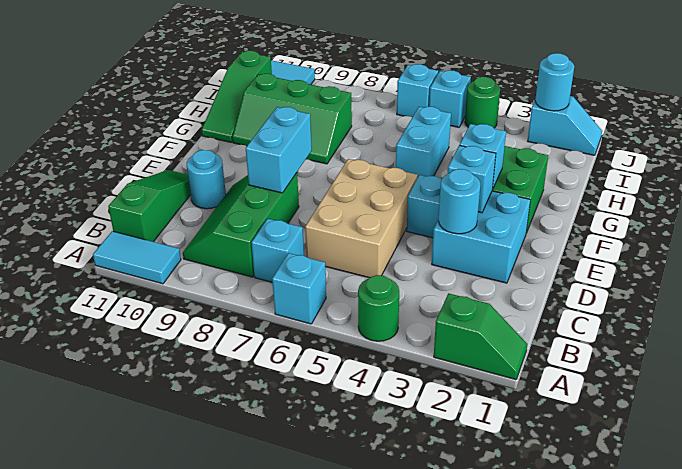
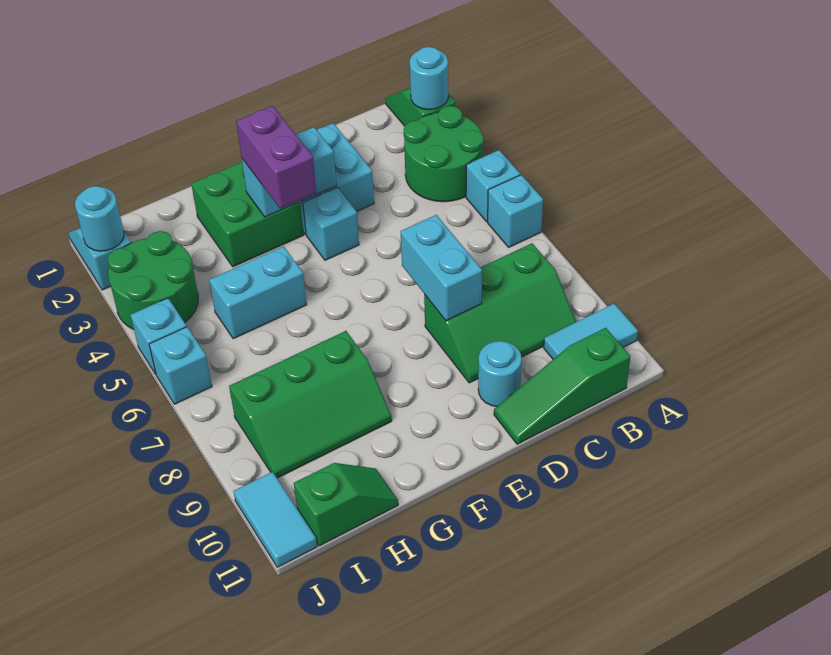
green 1x1 round brick [358,275,399,341] -> green 2x2 round brick [404,106,484,202]
cyan 1x2 tile [93,231,181,284] -> cyan 1x2 tile turned to [544,304,638,359]
cyan 1x1 brick [251,219,304,282] -> cyan 1x1 brick moved to [466,150,520,222]
tan 2x3 brick [305,159,418,278] -> none
cyan 1x1 round brick [439,169,480,234] -> cyan 1x1 round brick moved to [410,47,448,110]
cyan 1x2 brick [246,107,312,193] -> cyan 1x2 brick turned to [401,215,482,321]
none -> purple 1x2 brick [236,106,316,209]
green 2x3 slope [232,74,352,164] -> green 2x3 slope turned to [229,331,392,478]
green 1x3 slope [202,51,272,142] -> green 1x2 slope [294,463,398,546]
green 1x1 round brick [465,77,500,128] -> green 2x2 round brick [107,231,198,329]

